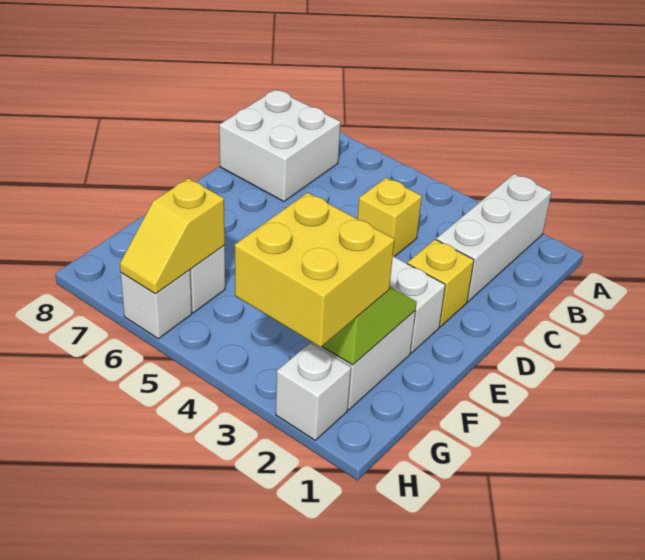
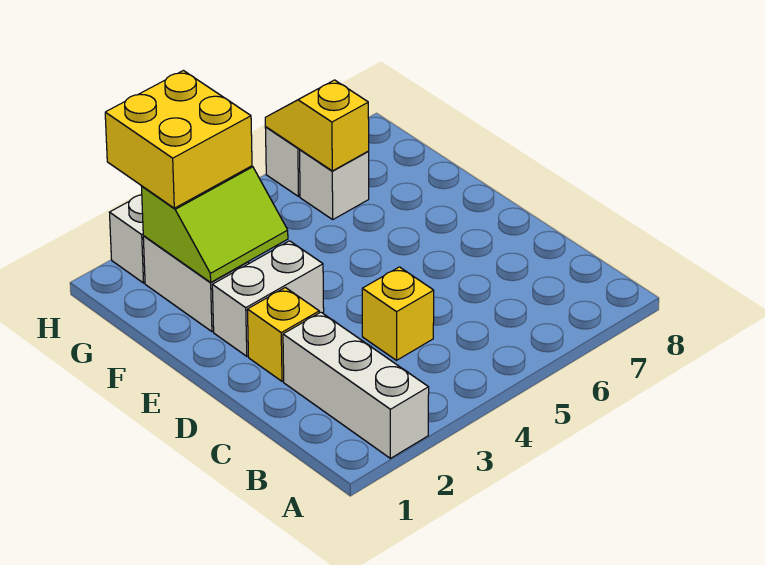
white 2x2 brick [219,90,340,201] -> none

